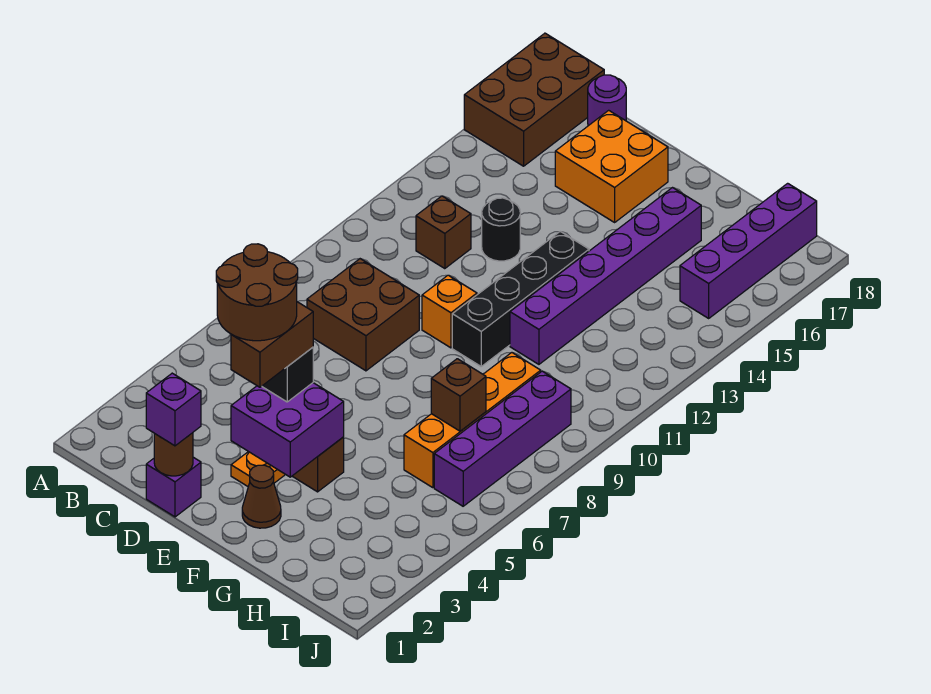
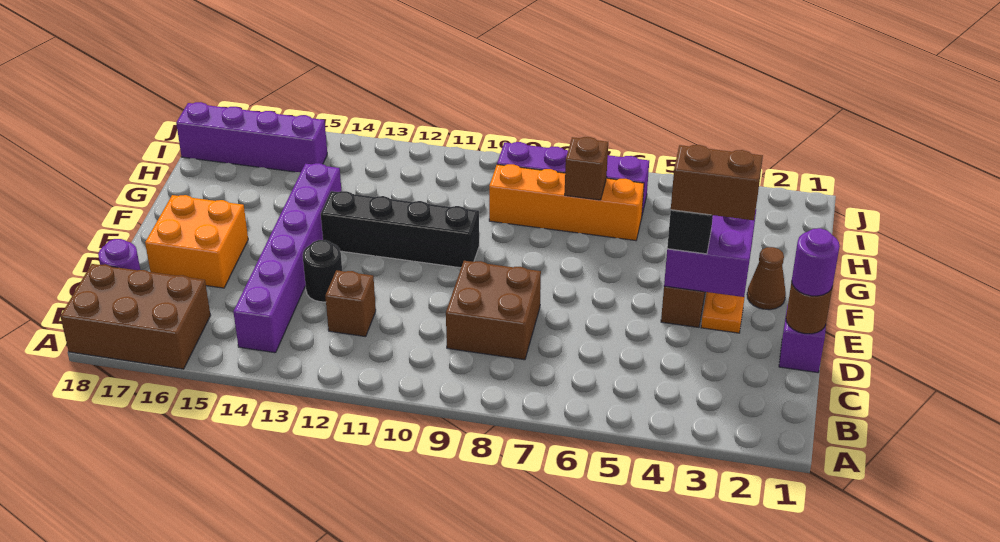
purple 1x1 brick [146,373,201,446] -> purple 1x1 round brick [792,228,840,296]
brown 2x2 round brick [216,244,298,341] -> none
orange 1x1 brick [422,275,477,348] -> none
purple 1x6 brick [510,188,701,364] -> purple 1x6 brick turned to [233,163,341,353]

